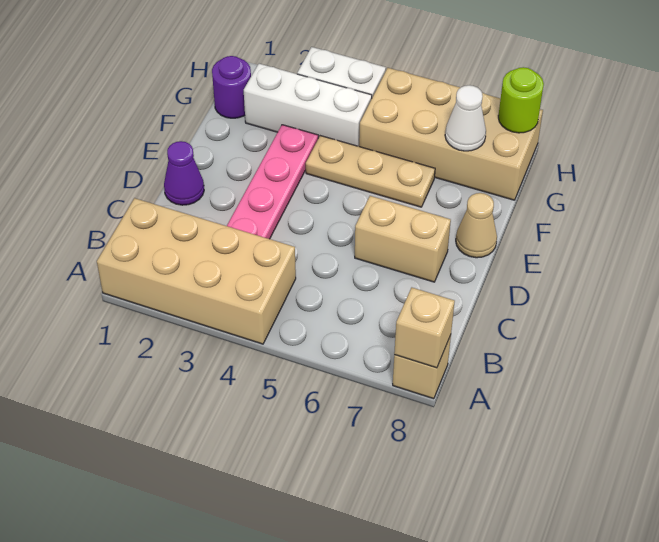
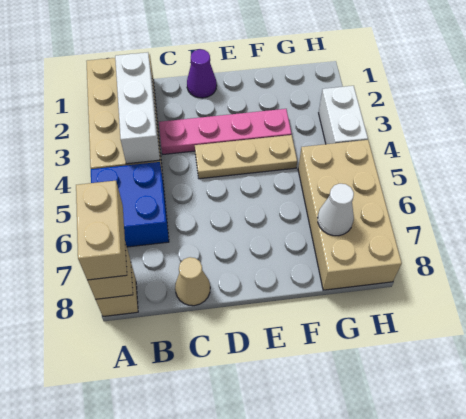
none -> blue 2x2 brick [91,162,169,247]
tan 1x2 brick [355,196,451,282] -> tan 1x2 brick moved to [76,181,127,280]
tan 1x1 cone [456,193,497,258] -> tan 1x1 cone moved to [175,257,210,306]
tan 1x3 plate [306,136,435,207] -> tan 1x3 plate turned to [195,135,297,179]
purple 1x1 round brick [212,56,251,118] -> none
white 1x3 brick [244,64,372,146] -> white 1x3 brick moved to [115,52,160,164]
lime 1x1 round brick [498,67,544,133] -> none

